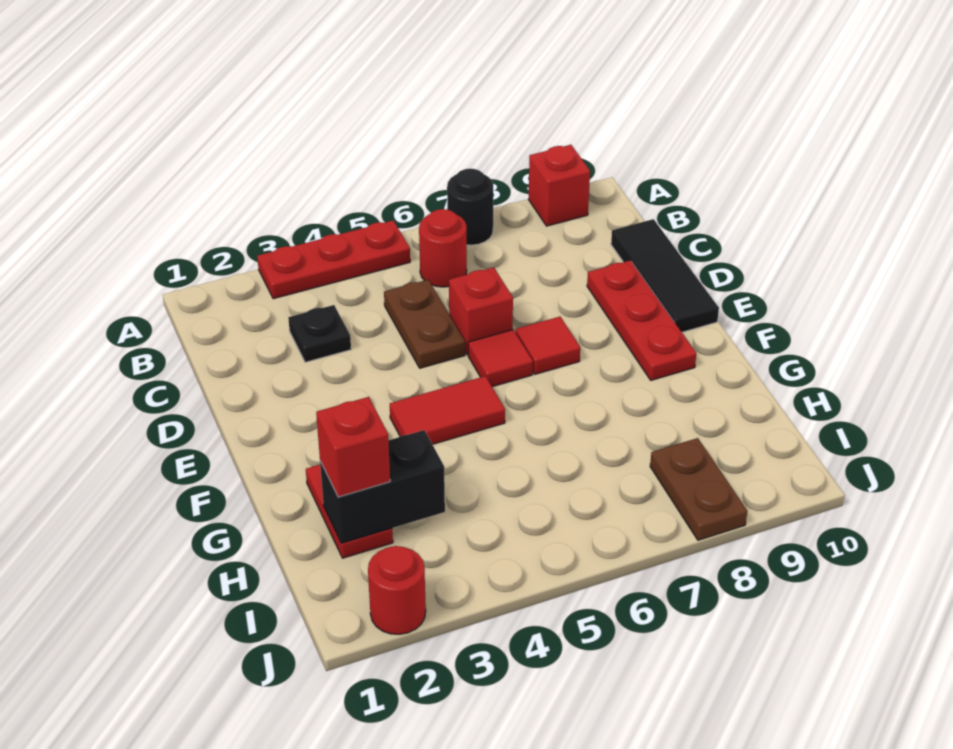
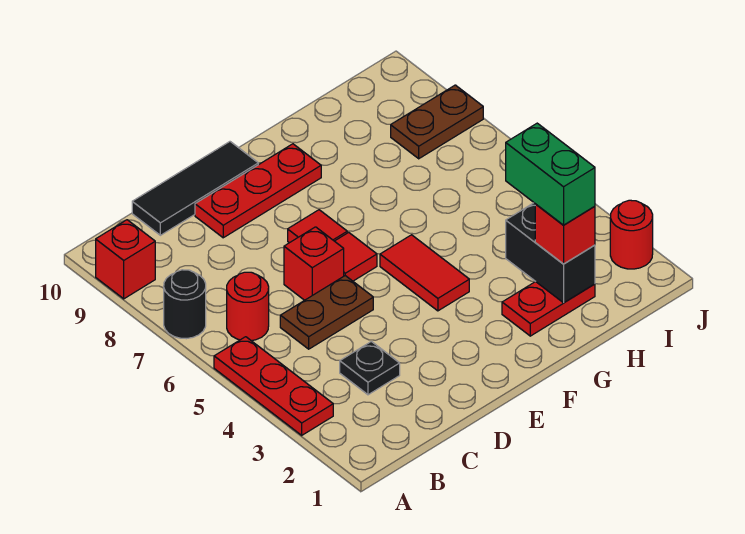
none -> green 1x2 brick [506,123,595,225]

